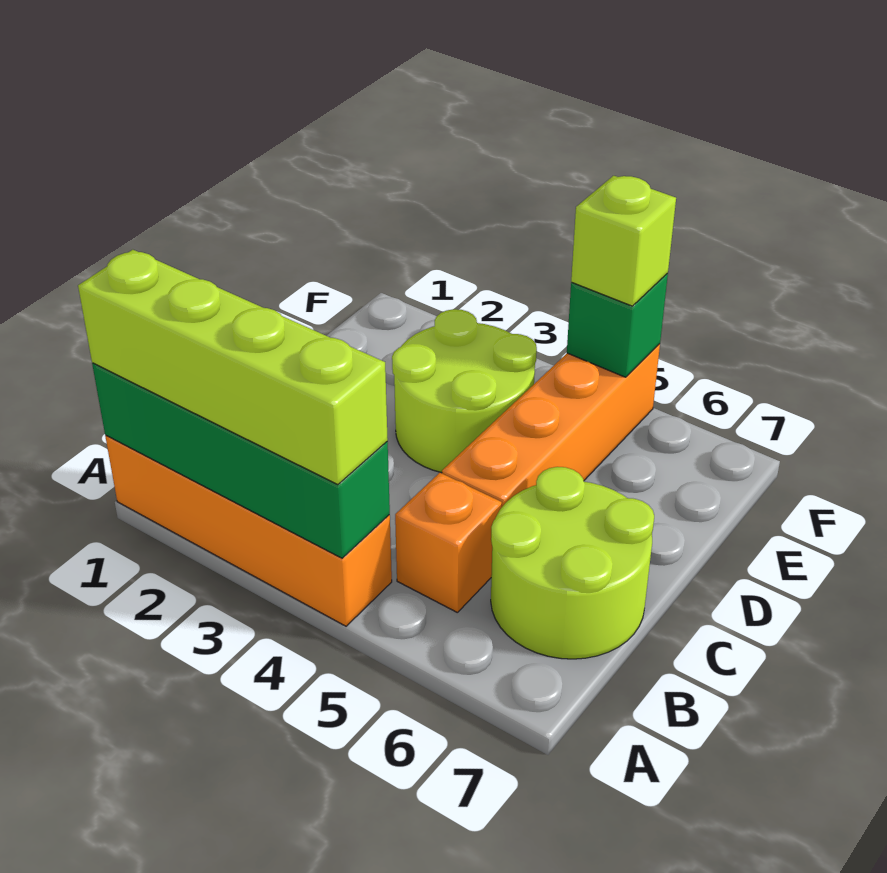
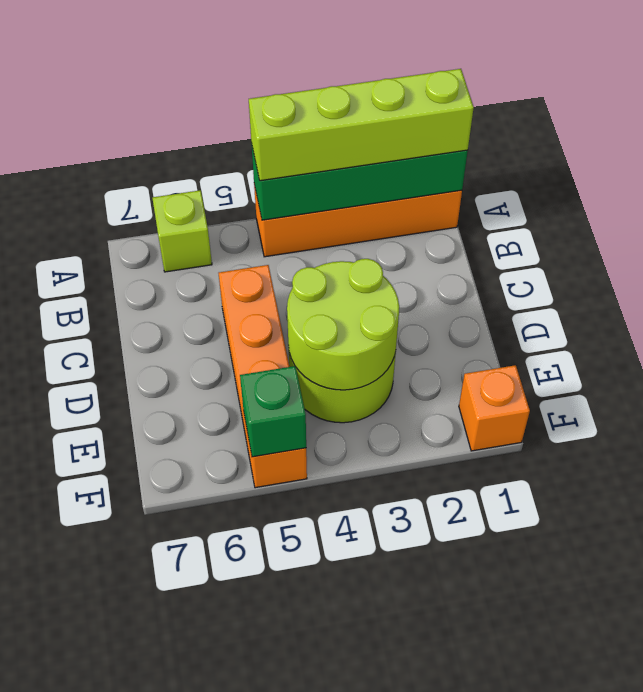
orange 1x1 brick [395,473,502,613] -> orange 1x1 brick moved to [459,365,530,451]
lime 2x2 round brick [491,467,654,659] -> lime 2x2 round brick moved to [287,259,399,390]
lime 1x1 brick [571,176,676,306] -> lime 1x1 brick moved to [152,190,212,272]

